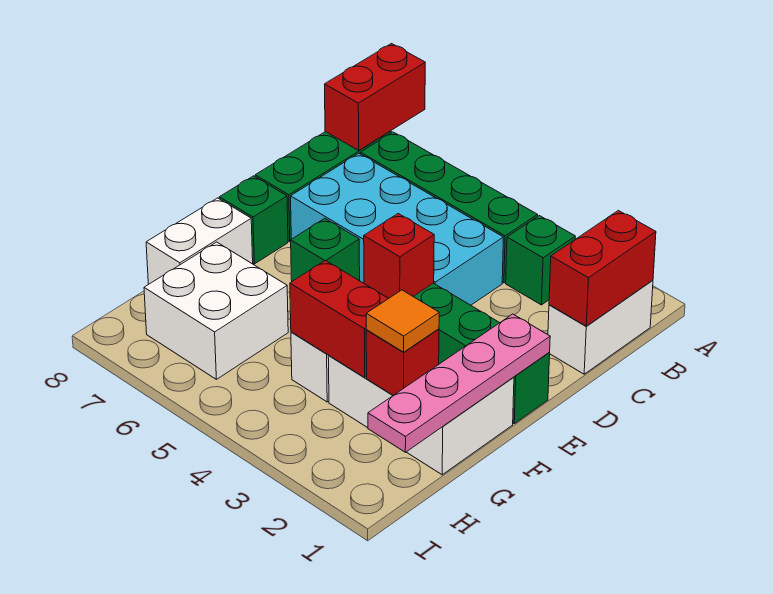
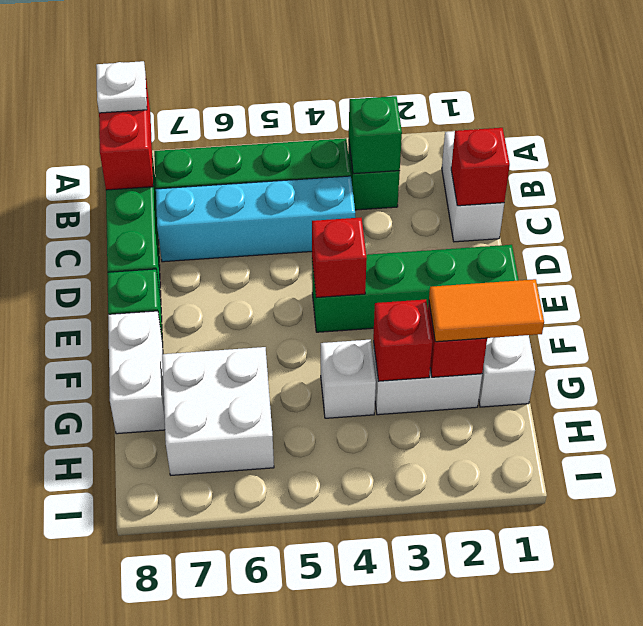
none -> white 1x1 plate [96,61,147,113]
red 1x2 brick [549,211,656,326] -> red 1x1 brick [451,128,510,206]
cyan 2x4 brick [291,153,503,305] -> cyan 1x4 brick [156,176,355,262]
pink 1x4 plate [368,314,550,452] -> none
green 1x1 brick [291,218,360,281] -> green 1x1 brick moved to [349,96,402,174]
orange 1x1 tile [366,290,439,352] -> orange 1x2 tile [429,279,544,342]
red 1x2 brick [290,260,389,377] -> red 1x1 brick [373,299,432,381]

